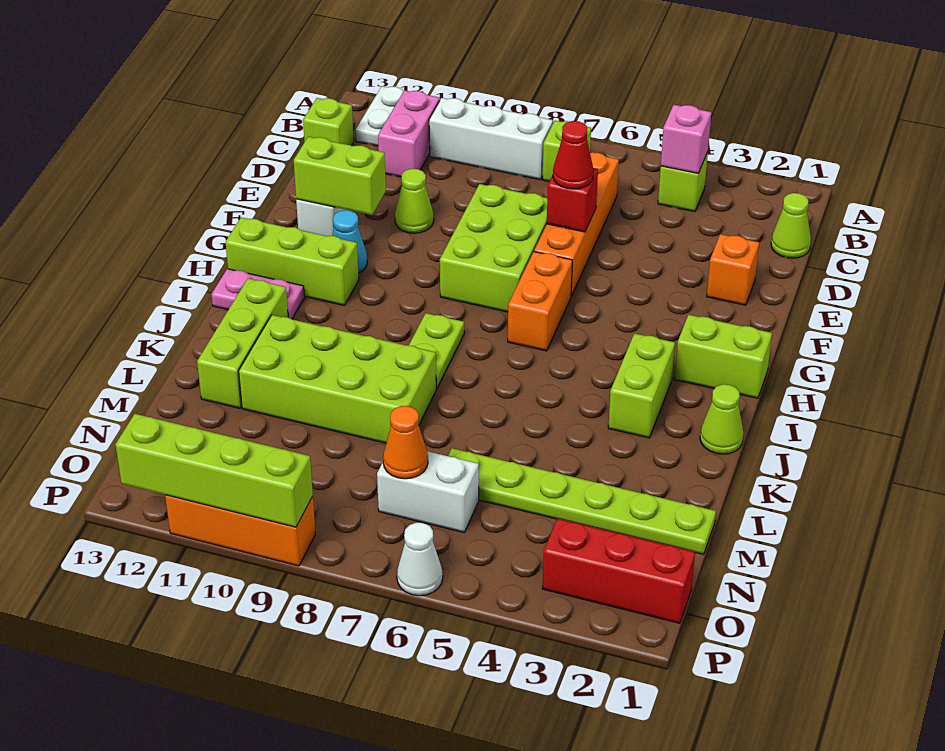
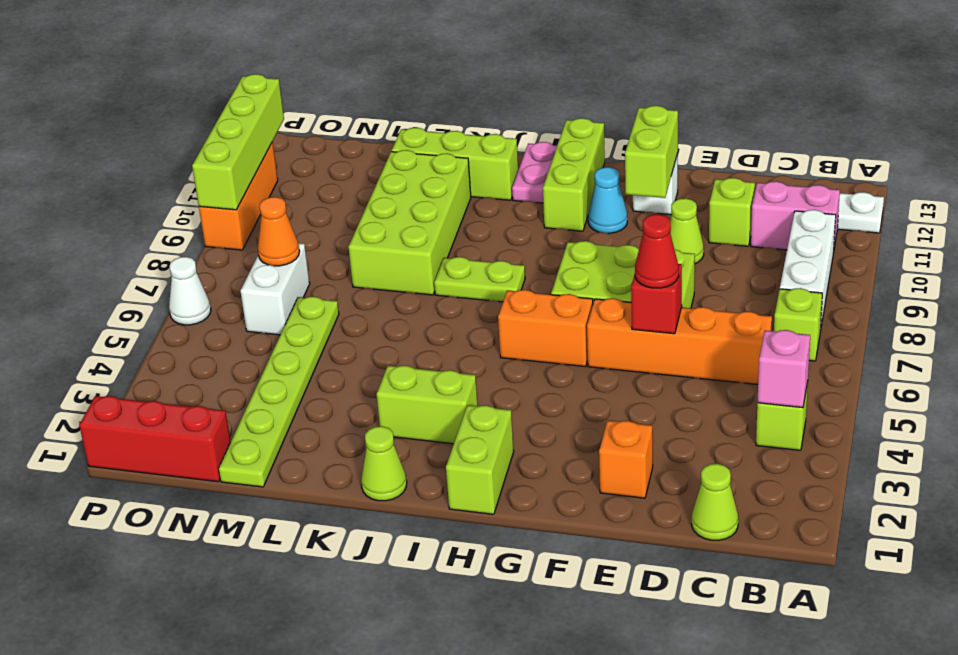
lime 1x1 brick [303,98,354,146] -> lime 1x1 brick moved to [709,178,755,246]
red 1x3 brick [542,519,695,623] -> red 1x3 brick turned to [79,396,231,482]

